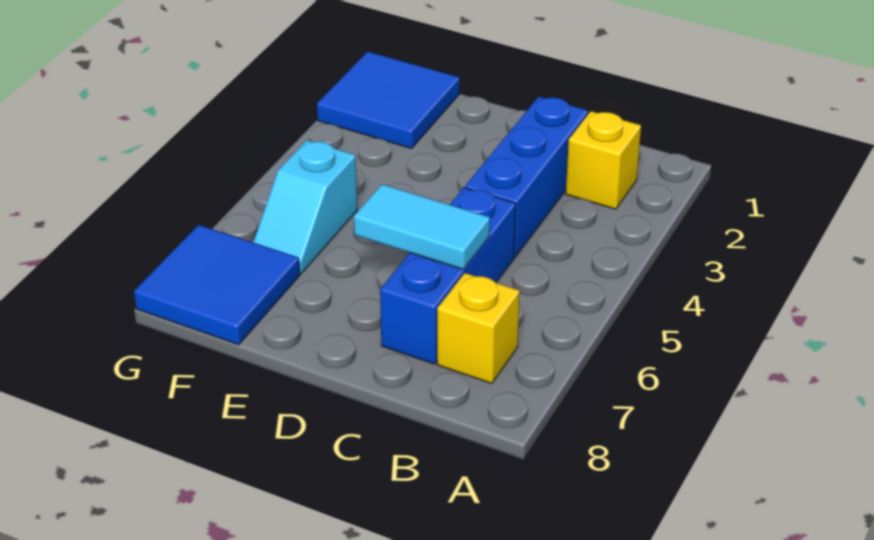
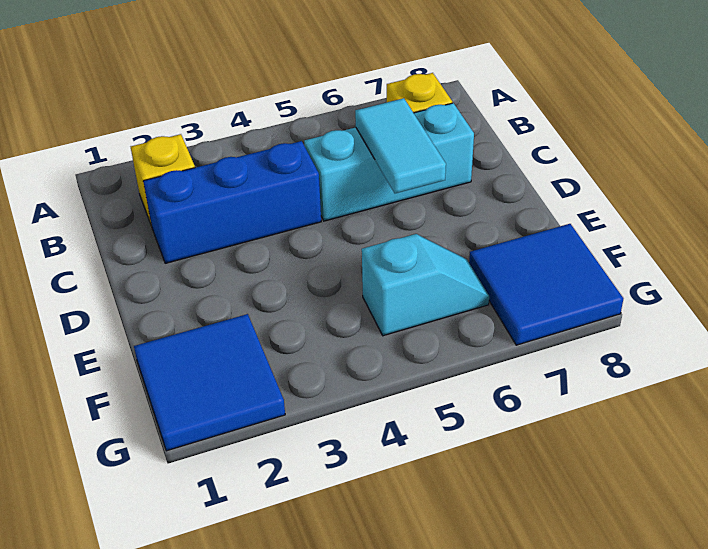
blue 1x3 brick [380,188,516,364] -> cyan 1x3 brick [304,103,474,221]

